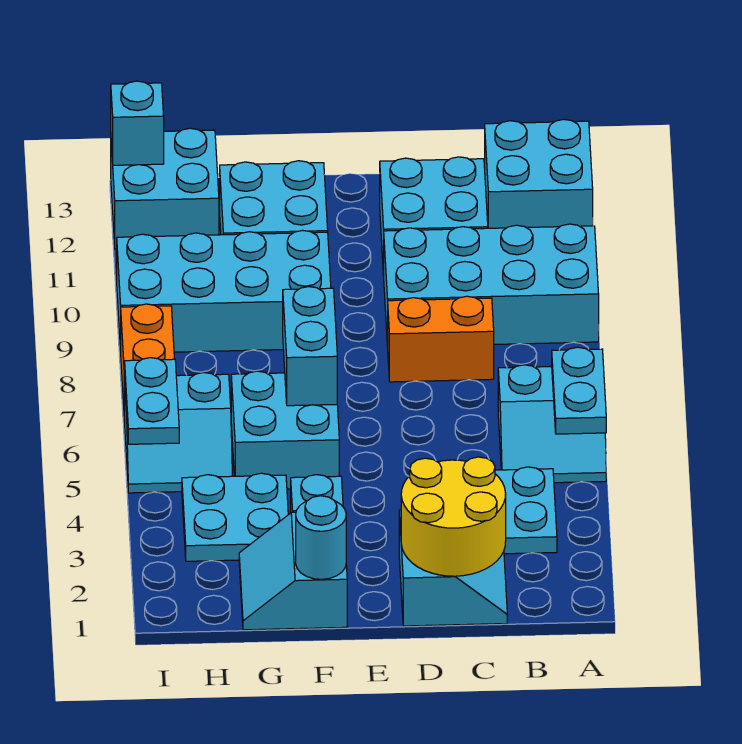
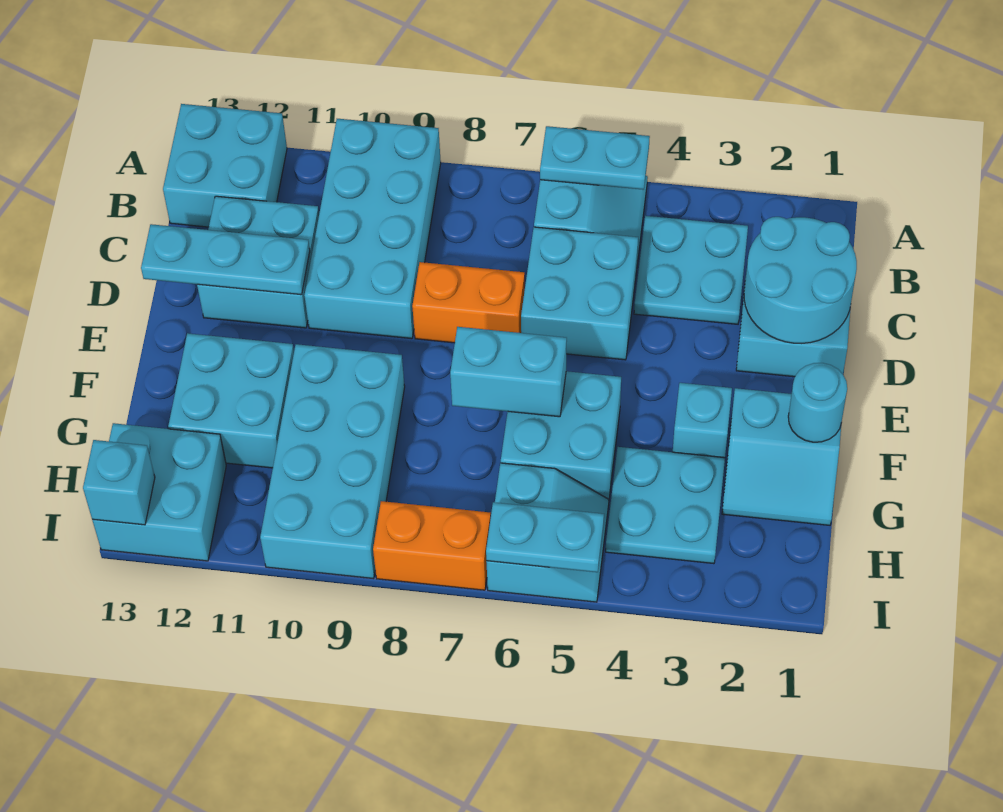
yellow 2x2 round brick [401,457,506,576] -> cyan 2x2 round brick [744,217,857,343]
none -> cyan 2x2 brick [521,227,638,360]
orange 1x2 brick [388,296,494,382] -> orange 1x2 brick turned to [412,262,525,343]
none -> cyan 1x3 plate [141,224,310,295]

